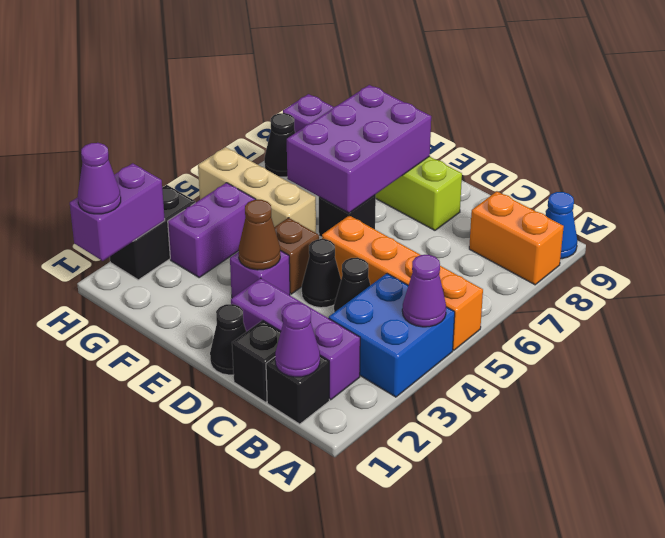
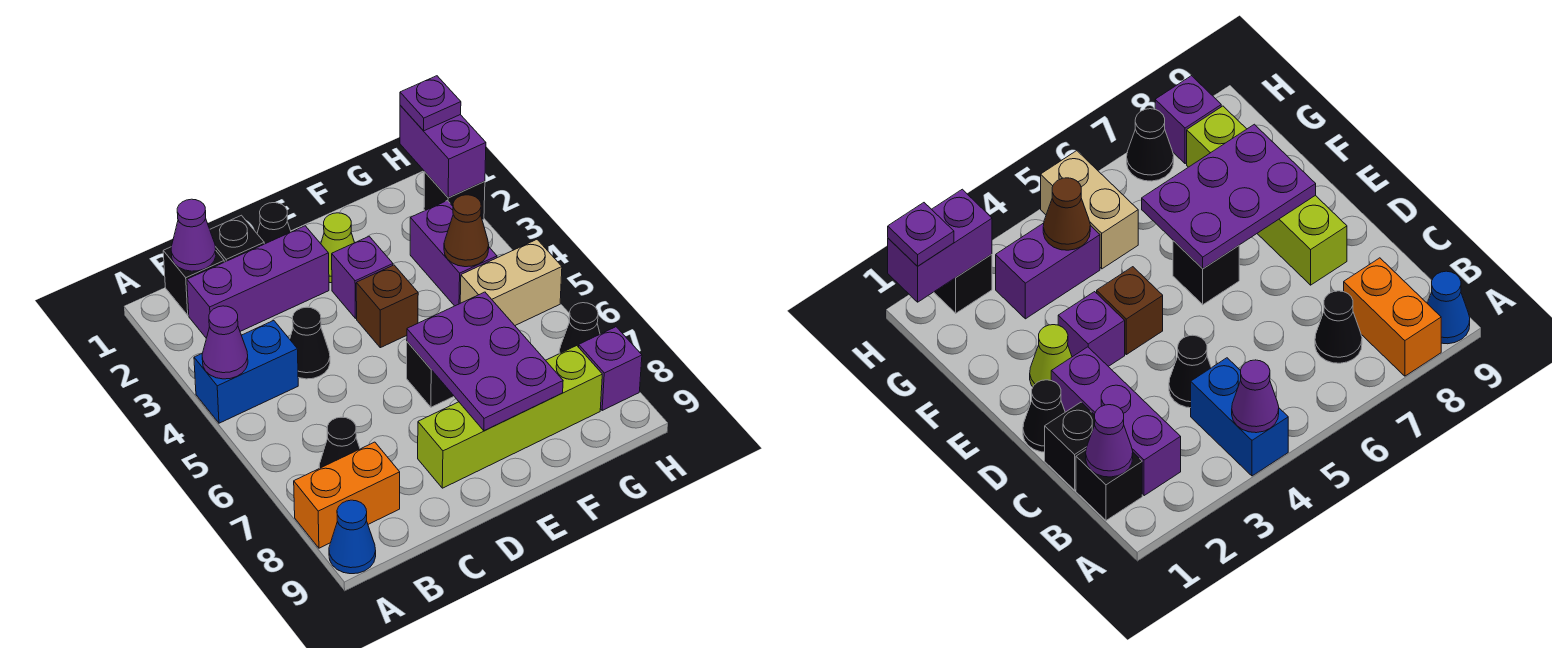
blue 2x2 brick [329,274,455,397] -> blue 1x2 brick [194,321,298,423]
orange 1x4 brick [322,215,483,350] -> none
black 1x1 cone [302,239,341,308] -> black 1x1 cone moved to [319,417,360,468]
none -> lime 1x1 cone [321,213,355,283]
brown 1x1 cone [238,200,280,270] -> brown 1x1 cone moved to [444,195,489,267]
purple 2x3 brick [287,85,431,213] -> purple 2x3 plate [407,292,563,431]
tan 1x3 brick [198,147,316,233] -> tan 1x2 brick [460,240,562,325]
purple 1x1 cone [78,143,121,214] -> purple 1x1 plate [400,76,461,131]
black 1x2 brick [110,185,195,280] -> black 1x1 brick [424,172,485,220]

